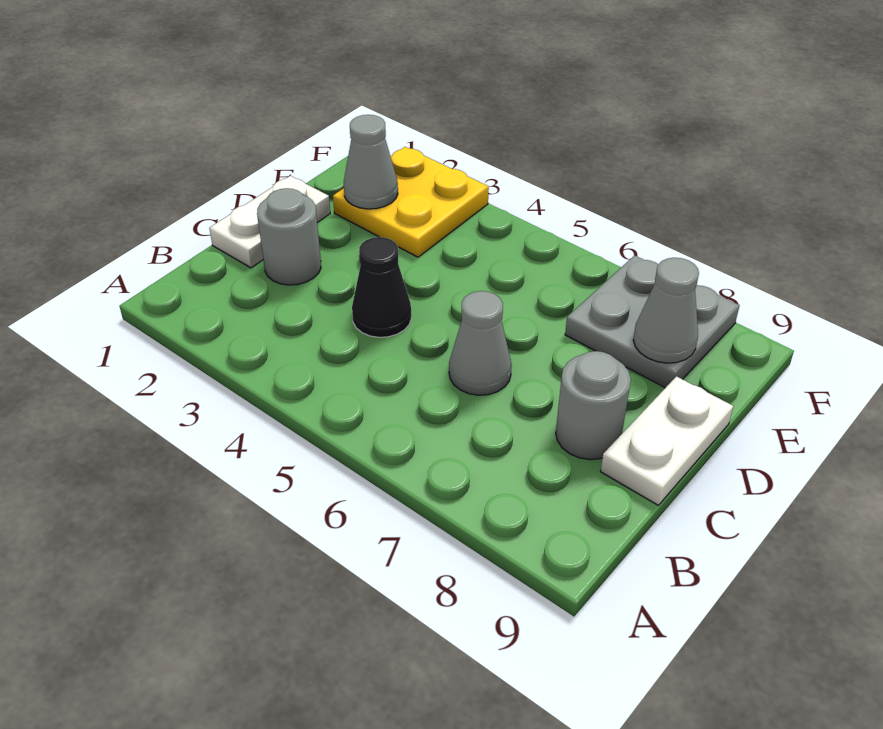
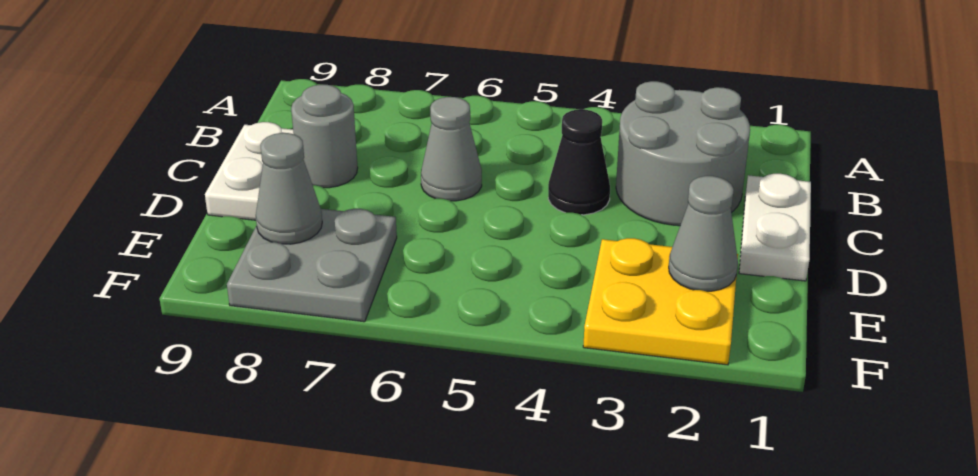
grey 1x1 round brick [257,188,321,285] -> grey 2x2 round brick [616,81,750,226]

